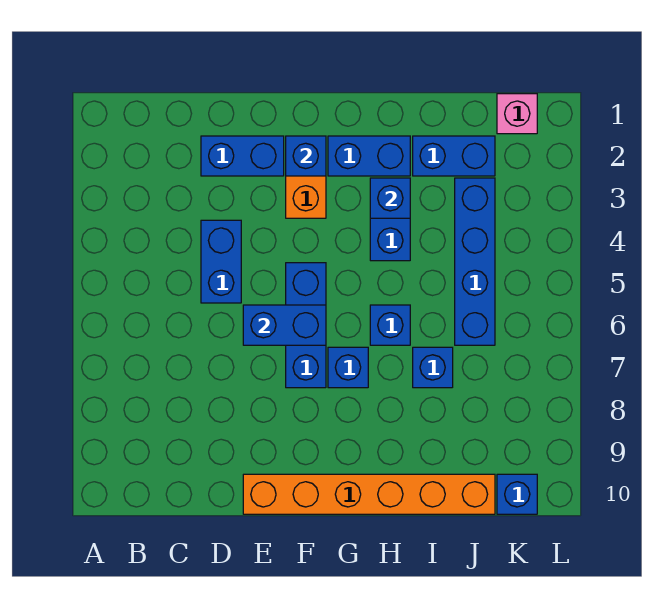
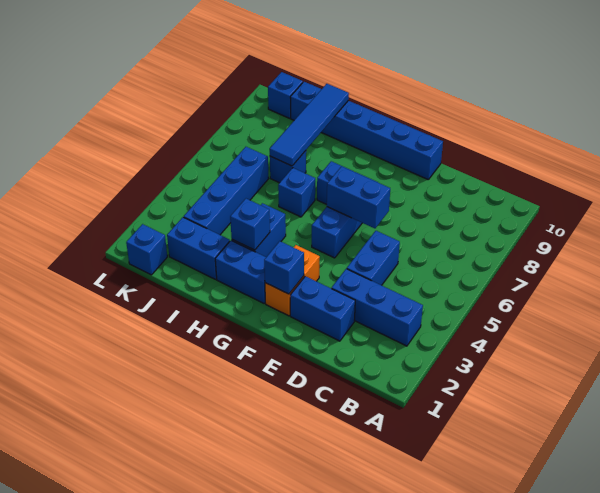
none -> blue 1x3 brick [332,269,423,346]
orange 1x6 brick [243,474,495,514] -> blue 1x6 brick [290,82,443,179]
none -> blue 1x4 tile [270,84,349,166]
pink 1x1 brick [497,94,537,134] -> blue 1x1 brick [126,224,167,275]

